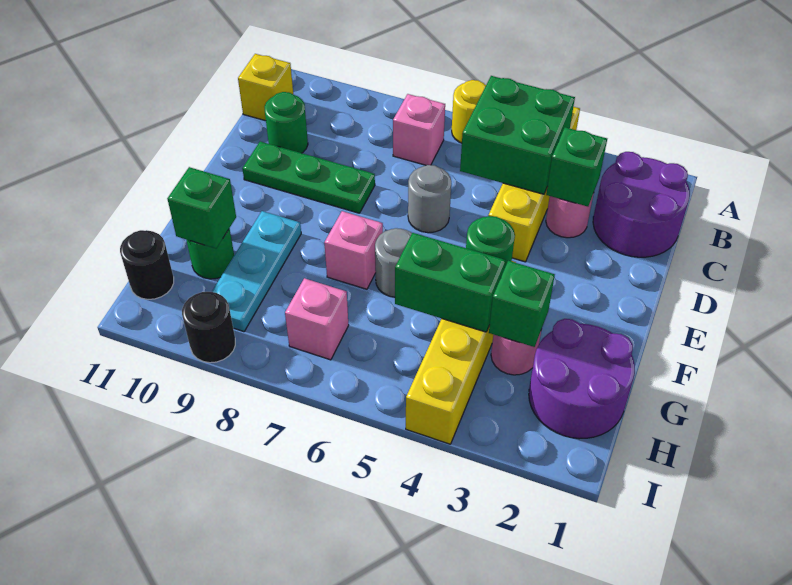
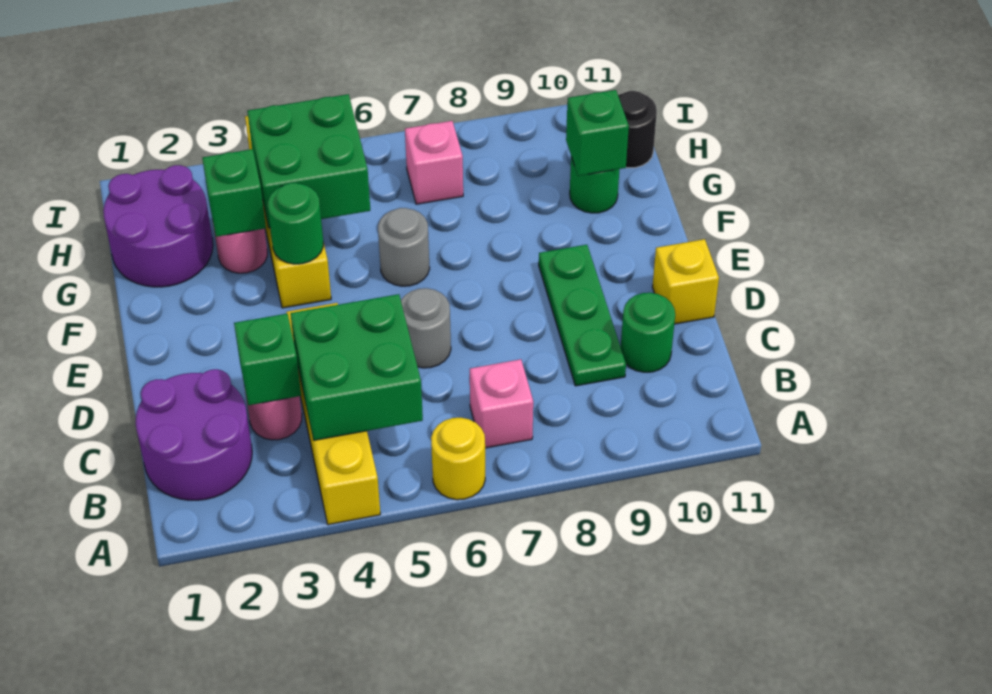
yellow 1x1 brick [238,54,293,121] -> yellow 1x1 brick moved to [652,239,719,324]
green 1x3 plate [242,142,375,213] -> green 1x3 plate turned to [539,245,626,386]
pink 1x1 brick [324,211,383,289] -> none
cyan 1x3 plate [212,211,301,332] -> none
green 1x2 brick [395,233,506,332] -> green 2x2 brick [247,94,370,228]
black 1x1 round brick [182,292,235,363] -> none

